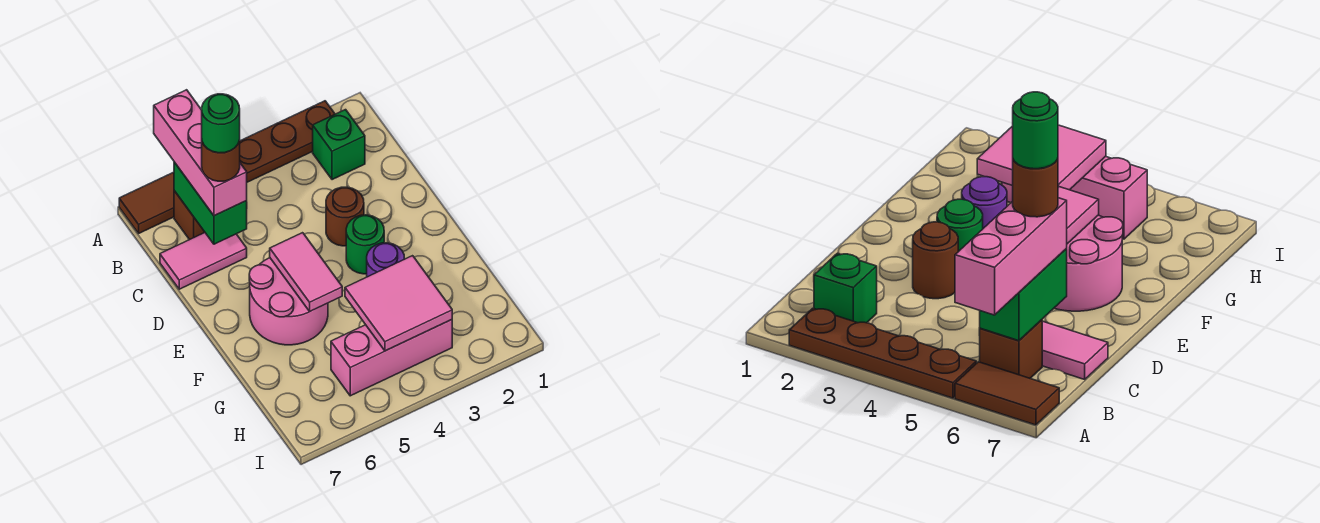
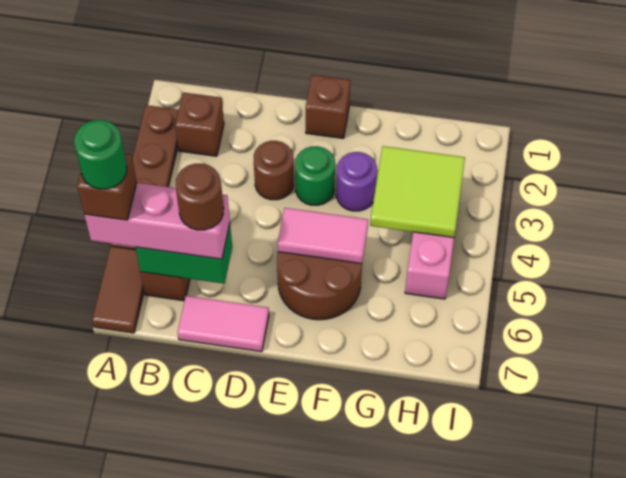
none -> brown 1x1 brick [77,153,137,220]
green 1x1 brick [313,110,365,180] -> brown 1x1 brick [175,93,224,156]
pink 1x2 tile [160,233,247,289] -> pink 1x2 tile turned to [178,296,269,352]
green 1x1 round brick [202,94,240,153] -> green 1x1 round brick moved to [74,120,127,189]
none -> brown 1x1 brick [306,75,350,138]
pink 2x2 round brick [249,258,328,345] -> brown 2x2 round brick [277,252,362,320]
pink 2x2 tile [345,256,452,351] -> lime 2x2 tile [370,146,465,238]

